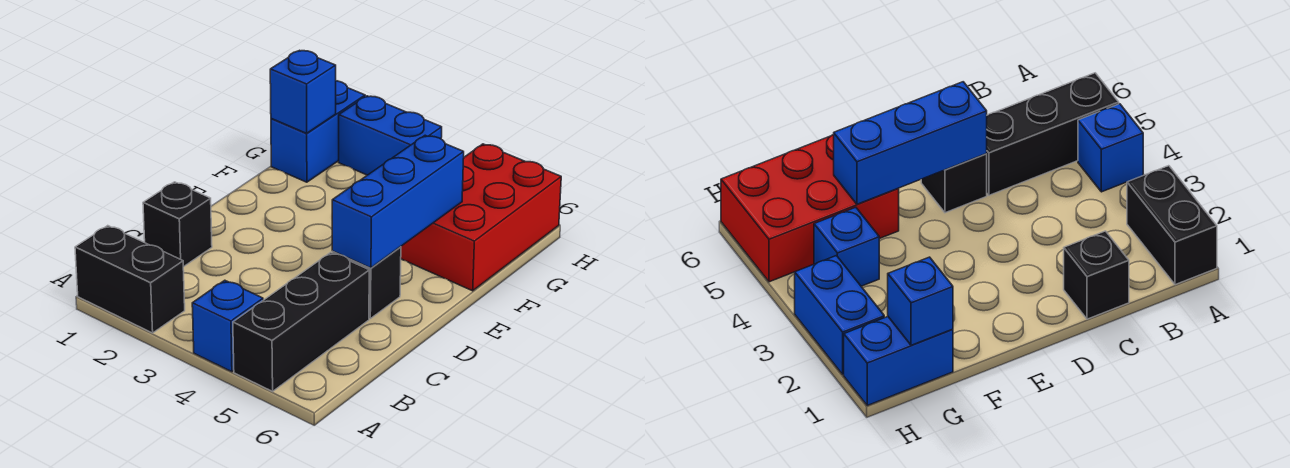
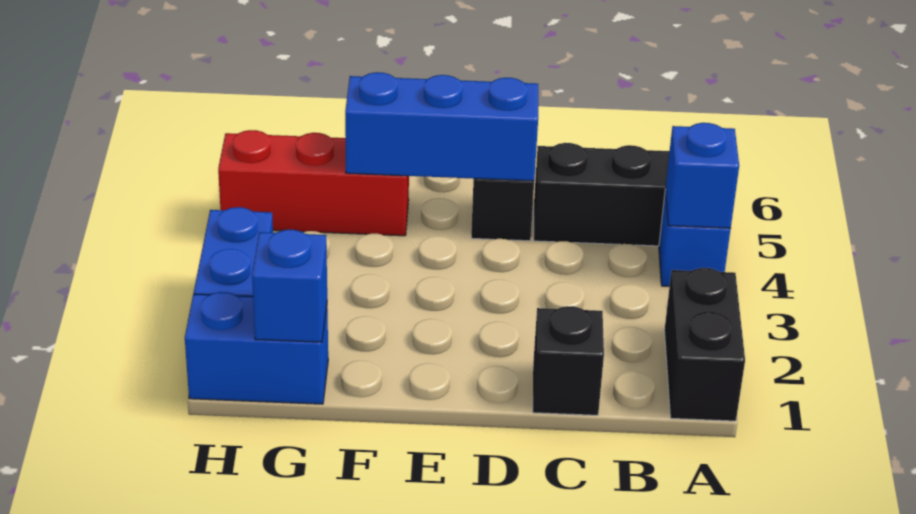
red 2x3 brick [401,144,561,291] -> red 1x3 brick [218,130,409,236]
blue 1x1 brick [814,207,879,286] -> blue 1x1 brick moved to [666,123,739,228]

